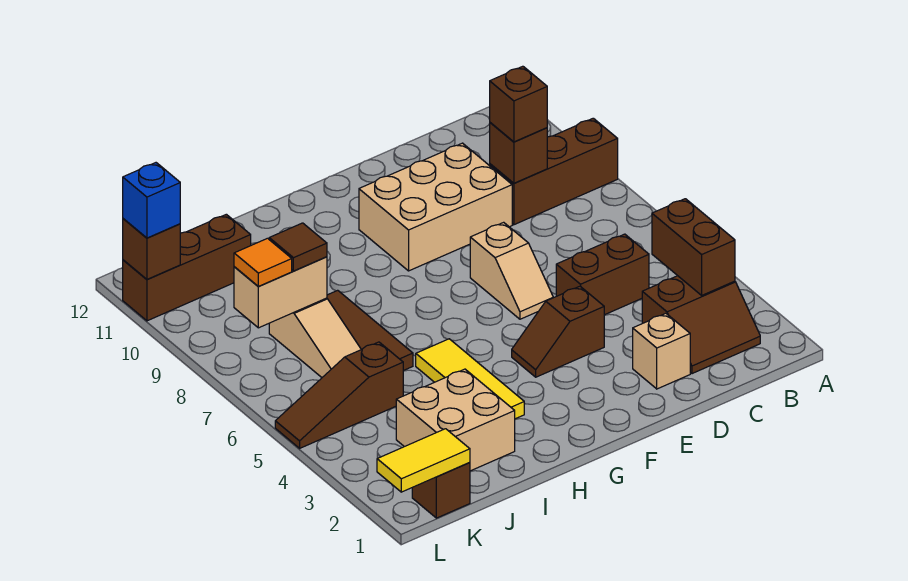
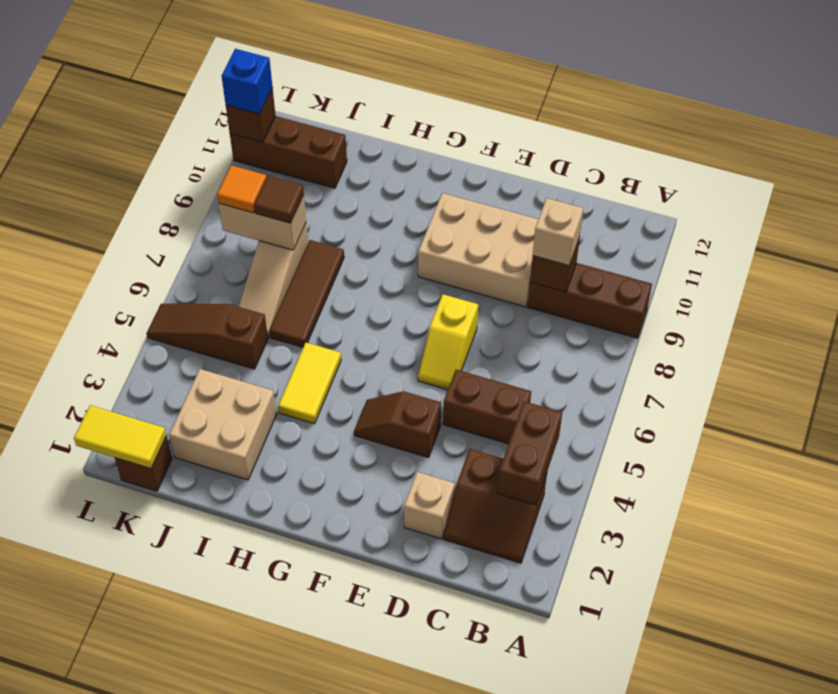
brown 1x1 brick [490,66,547,142] -> tan 1x1 brick [533,198,584,266]
tan 1x2 slope [470,222,553,319] -> yellow 1x2 slope [418,294,478,390]
yellow 1x3 tile [416,339,524,419] -> yellow 1x2 tile [278,343,341,424]

